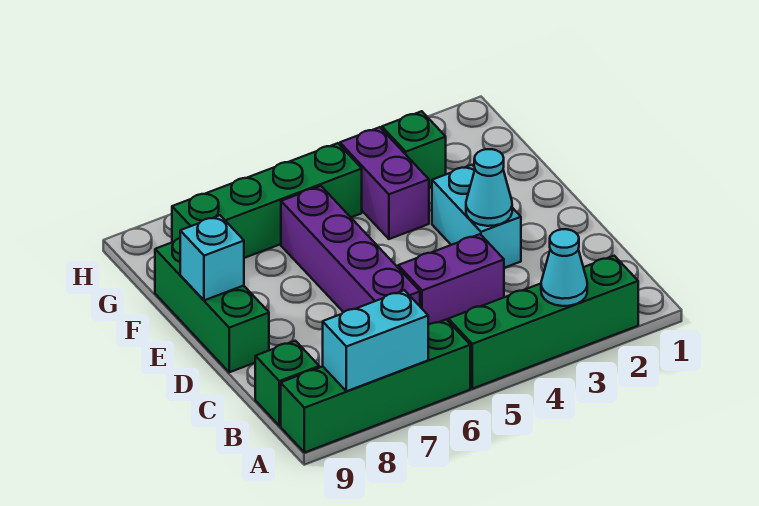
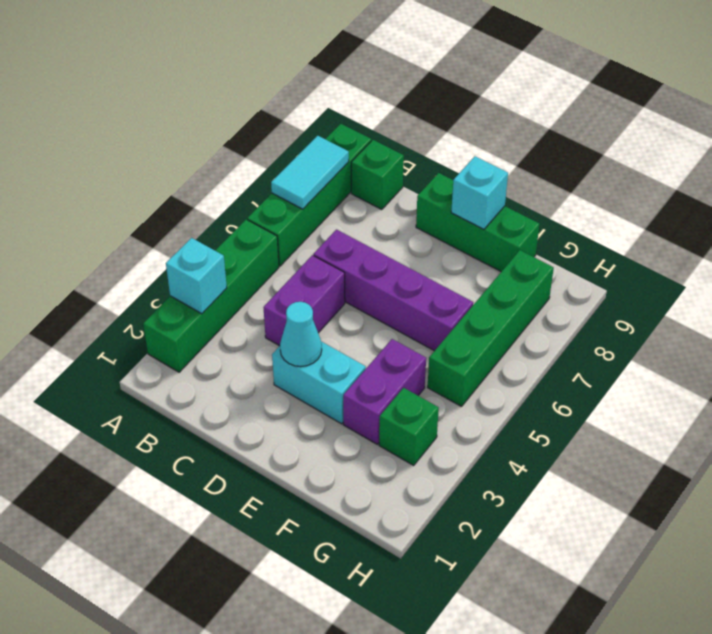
cyan 1x1 cone [541,229,587,306] -> cyan 1x1 brick [166,238,227,314]
cyan 1x2 brick [323,290,428,391] -> cyan 1x2 tile [271,136,349,209]
purple 1x2 brick [340,127,429,239] -> purple 1x2 brick turned to [343,339,426,444]

